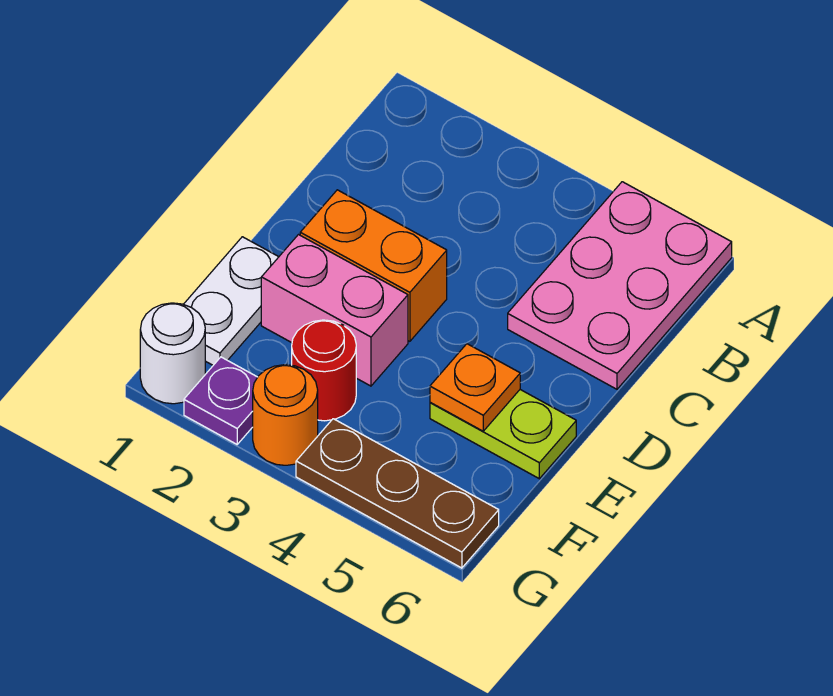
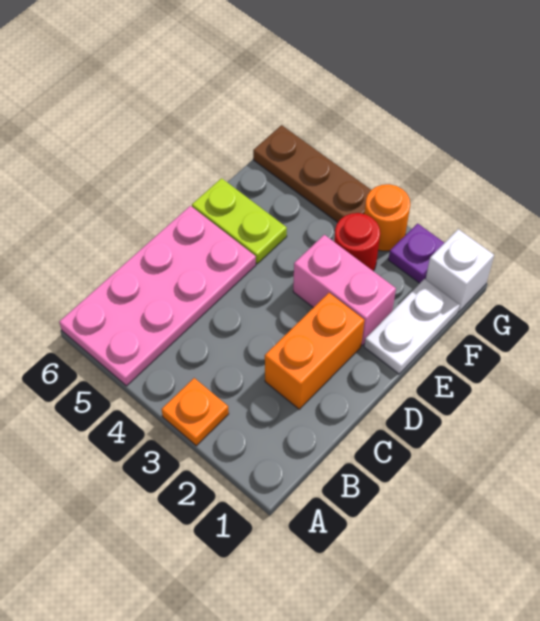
pink 2x3 plate [508,182,732,389] -> pink 2x4 plate [59,206,256,386]
orange 1x2 brick [300,190,447,341] -> orange 1x2 brick turned to [265,293,364,409]
orange 1x1 plate [430,344,520,431] -> orange 1x1 plate moved to [161,378,229,446]
white 1x1 round brick [140,303,205,404] -> white 1x1 brick [426,229,494,312]

